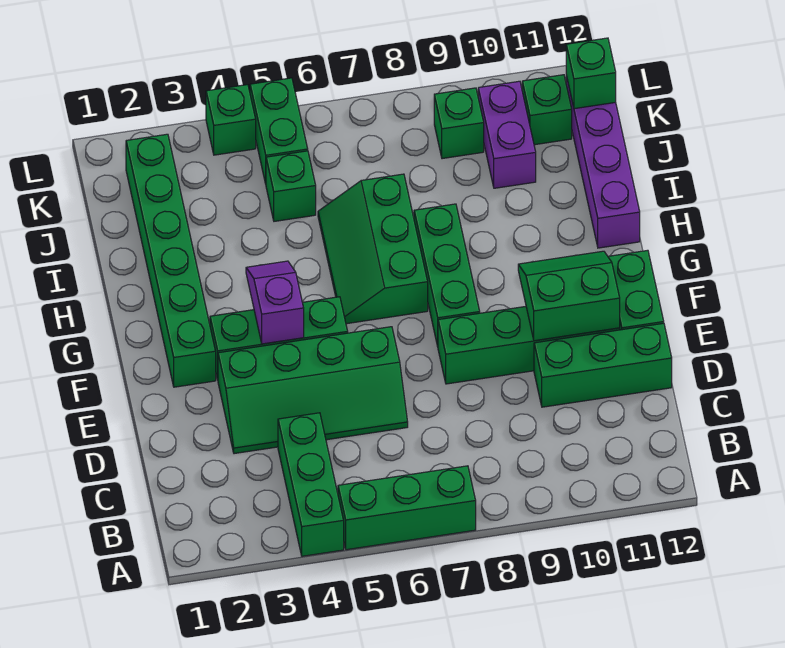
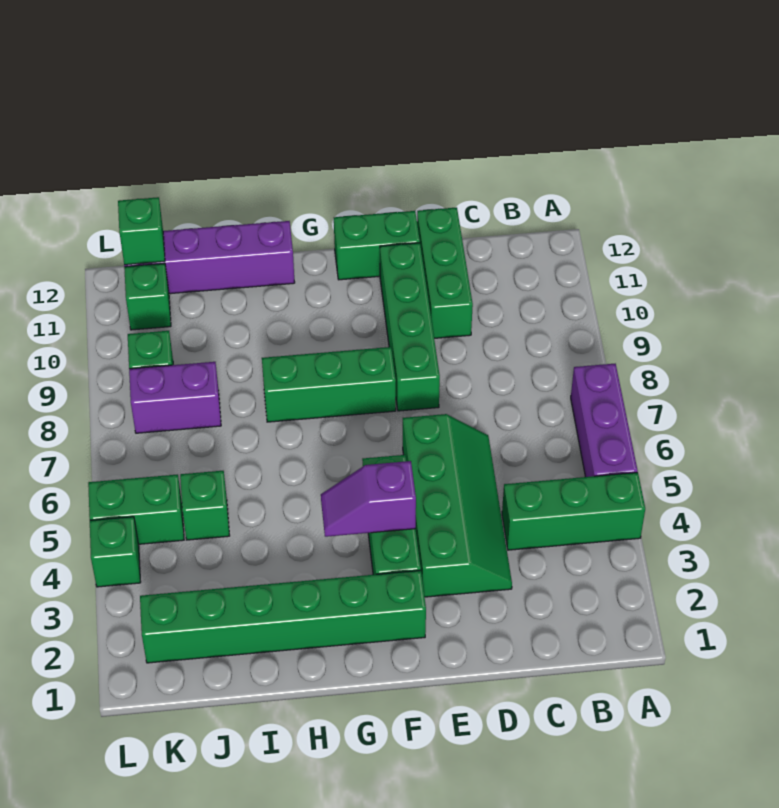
green 1x3 brick [338,466,476,550] -> purple 1x3 brick [571,364,638,477]
green 2x2 slope [518,251,620,341] -> none
green 2x3 slope [318,174,428,324] -> none
purple 1x2 brick [478,81,536,188] -> purple 1x2 brick moved to [129,362,221,433]

